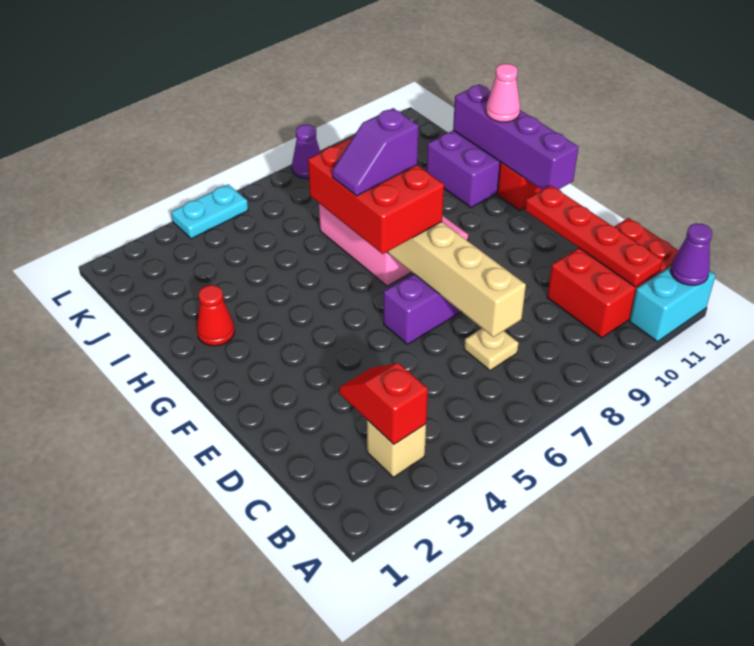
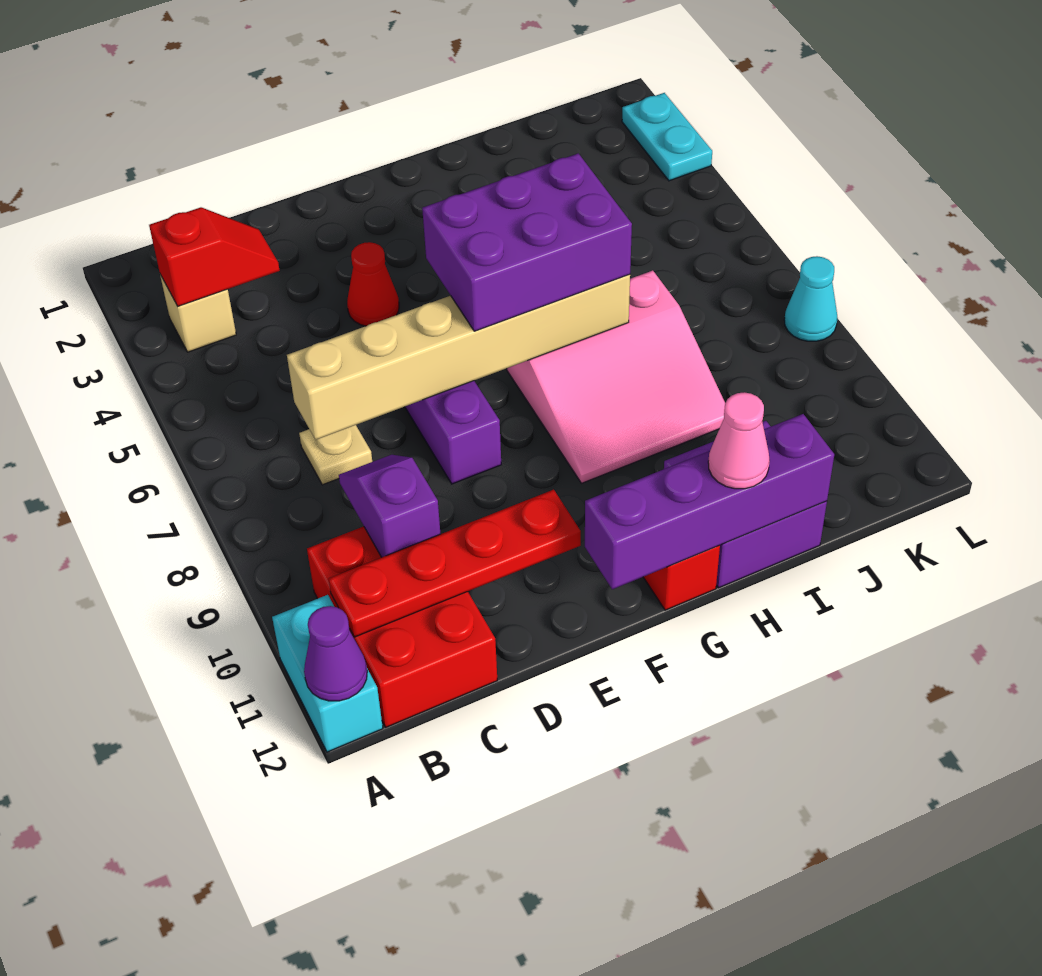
red 2x3 brick [308,137,444,254] -> purple 2x3 brick [422,153,632,331]
purple 1x2 slope [332,108,418,196] -> purple 1x2 slope moved to [339,455,440,557]
red 1x1 cone [197,285,235,346] -> red 1x1 cone moved to [347,242,399,326]
cyan 1x2 plate [171,184,248,239] -> cyan 1x2 plate moved to [622,93,712,181]
purple 1x1 cone [292,125,321,179] -> cyan 1x1 cone [784,256,837,341]

